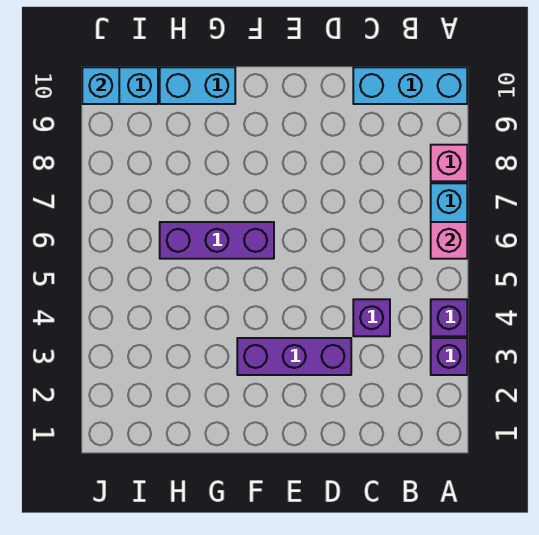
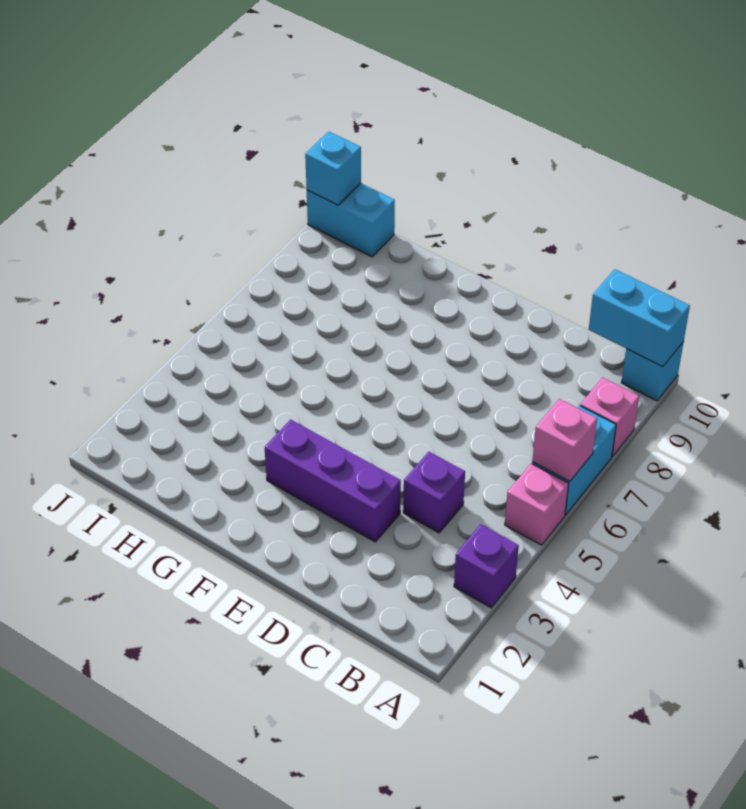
purple 1x1 brick [431,299,467,336] -> none
none -> pink 1x1 brick [505,464,569,545]
cyan 1x3 brick [353,67,467,104] -> cyan 1x1 brick [622,342,684,401]
purple 1x3 brick [160,222,274,259] -> none
cyan 1x2 brick [160,67,235,104] -> cyan 1x2 brick moved to [589,269,690,367]

